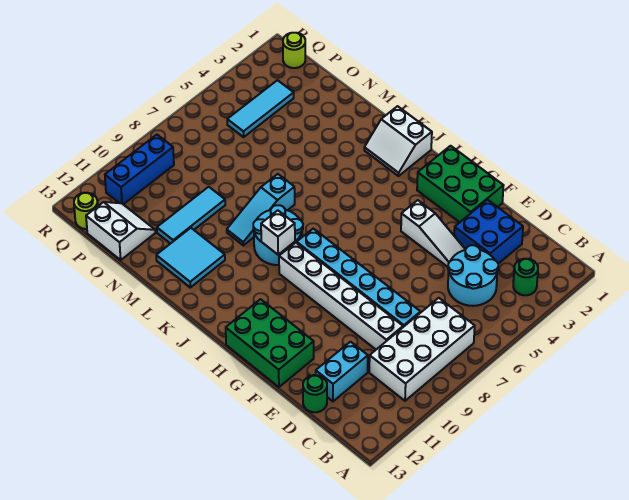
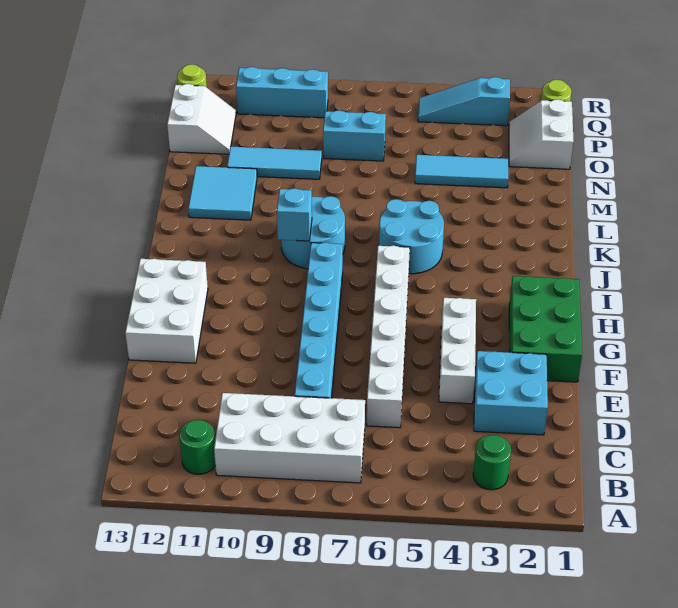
cyan 2x2 round brick [448,245,498,306] -> cyan 2x2 round brick moved to [379,199,444,274]
blue 2x2 brick [454,200,523,264] -> cyan 2x2 brick [474,351,548,435]
white 1x6 brick [279,243,403,349] -> white 1x6 brick moved to [367,246,410,428]
cyan 1x2 brick [316,342,368,401] -> cyan 1x2 brick moved to [323,110,386,161]
green 1x1 round brick [303,375,327,412] -> green 1x1 round brick moved to [179,420,215,474]
white 1x3 slope [401,200,466,267] -> white 1x3 brick [439,298,476,404]
green 2x3 brick [226,299,314,387] -> white 2x3 brick [125,259,208,363]
white 2x2 slope [364,106,432,176] -> white 2x2 slope moved to [509,99,574,169]
white 1x1 brick [261,210,295,255] -> cyan 1x1 brick [277,188,312,241]
cyan 1x3 slope [227,174,295,245] -> cyan 1x3 slope moved to [418,77,510,126]
cyan 1x3 tile [227,80,294,137] -> cyan 1x3 tile moved to [415,155,508,188]
blue 1x3 brick [105,135,174,204] -> cyan 1x3 brick [236,67,328,118]

